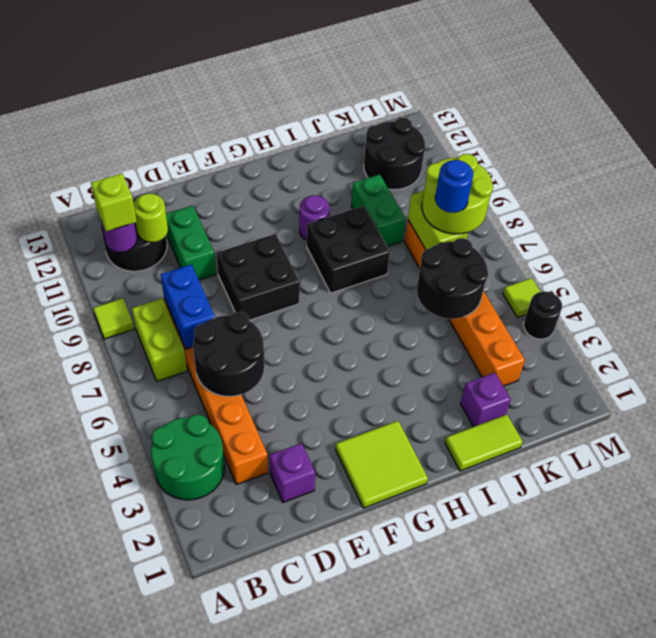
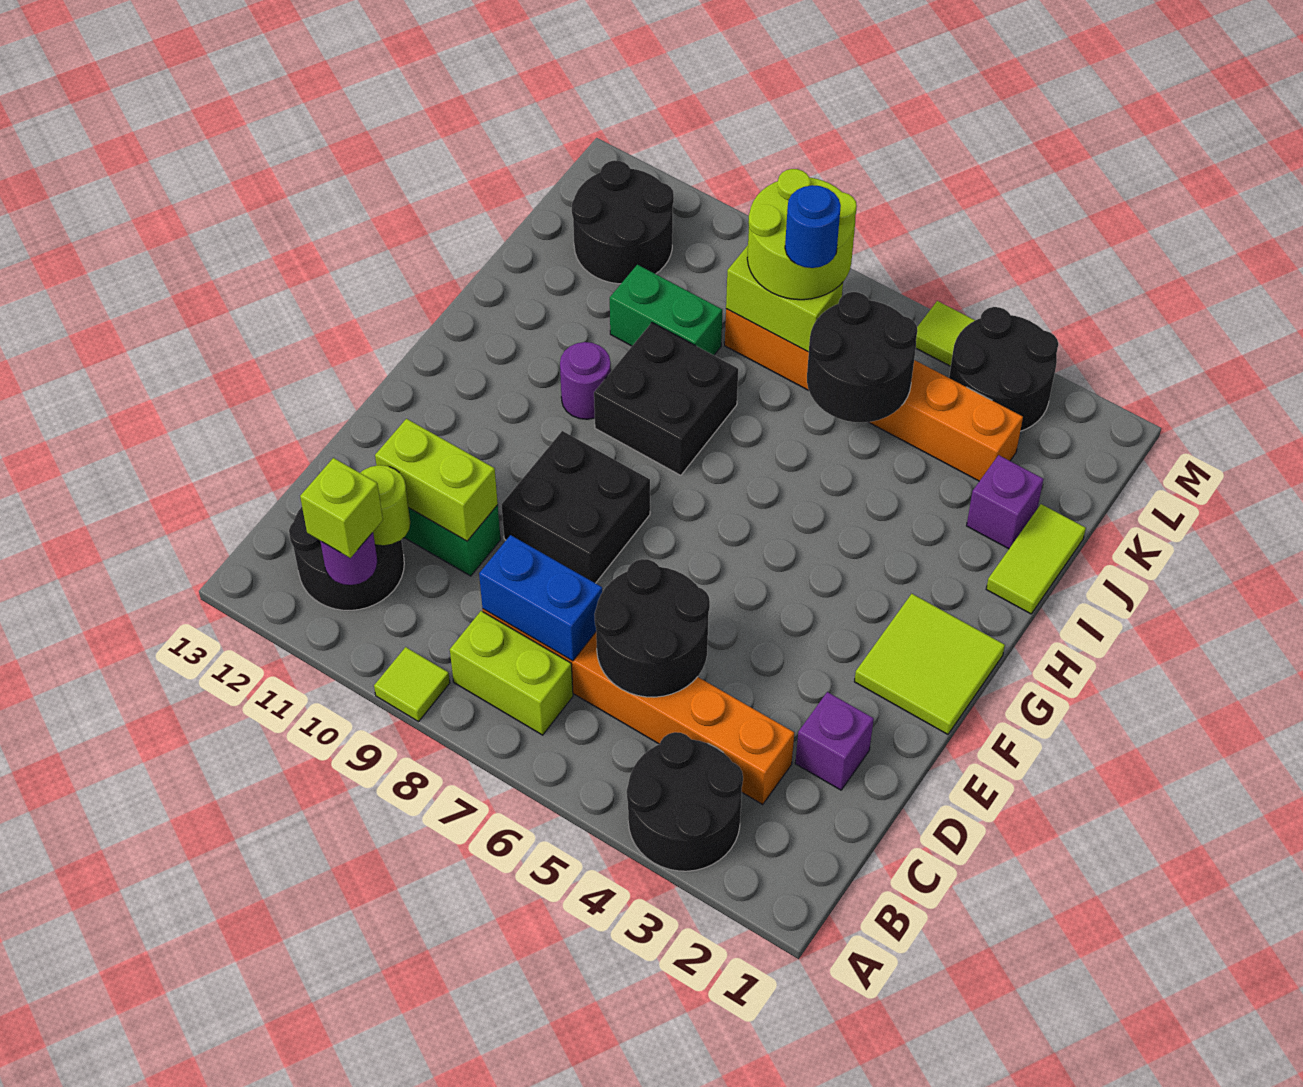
green 2x2 round brick [151,414,225,500] -> black 2x2 round brick [627,732,743,871]
none -> lime 1x2 brick [375,419,498,541]
black 1x1 round brick [524,291,562,339] -> black 2x2 round brick [949,307,1058,431]

